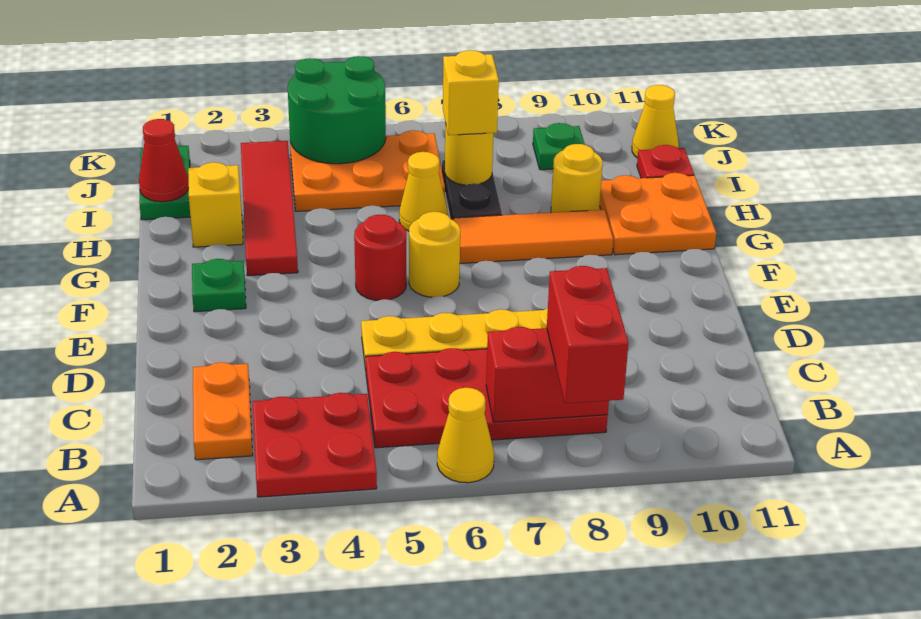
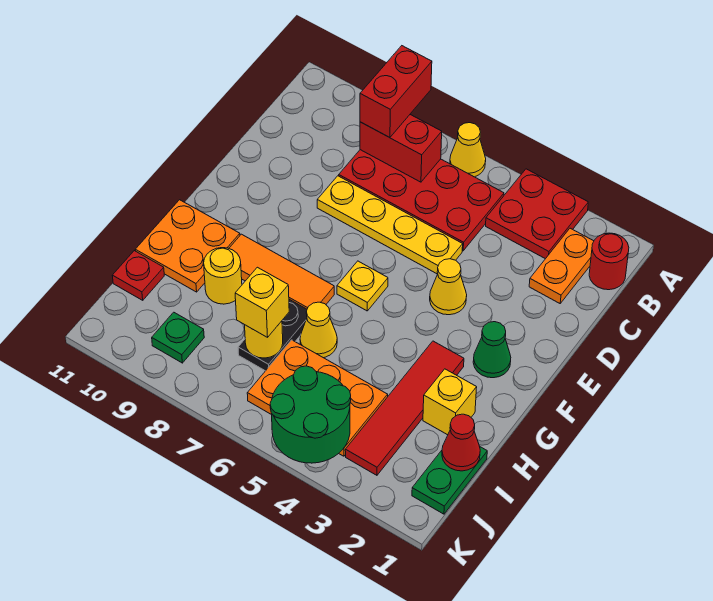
green 1x1 plate [192,259,246,312] -> green 1x1 cone [473,322,511,378]
red 1x1 round brick [354,215,406,300] -> red 1x1 round brick moved to [589,233,629,290]
yellow 1x1 round brick [409,212,460,297] -> yellow 1x1 plate [337,261,388,311]
yellow 1x1 cone [632,85,679,158] -> yellow 1x1 cone moved to [430,259,467,315]

